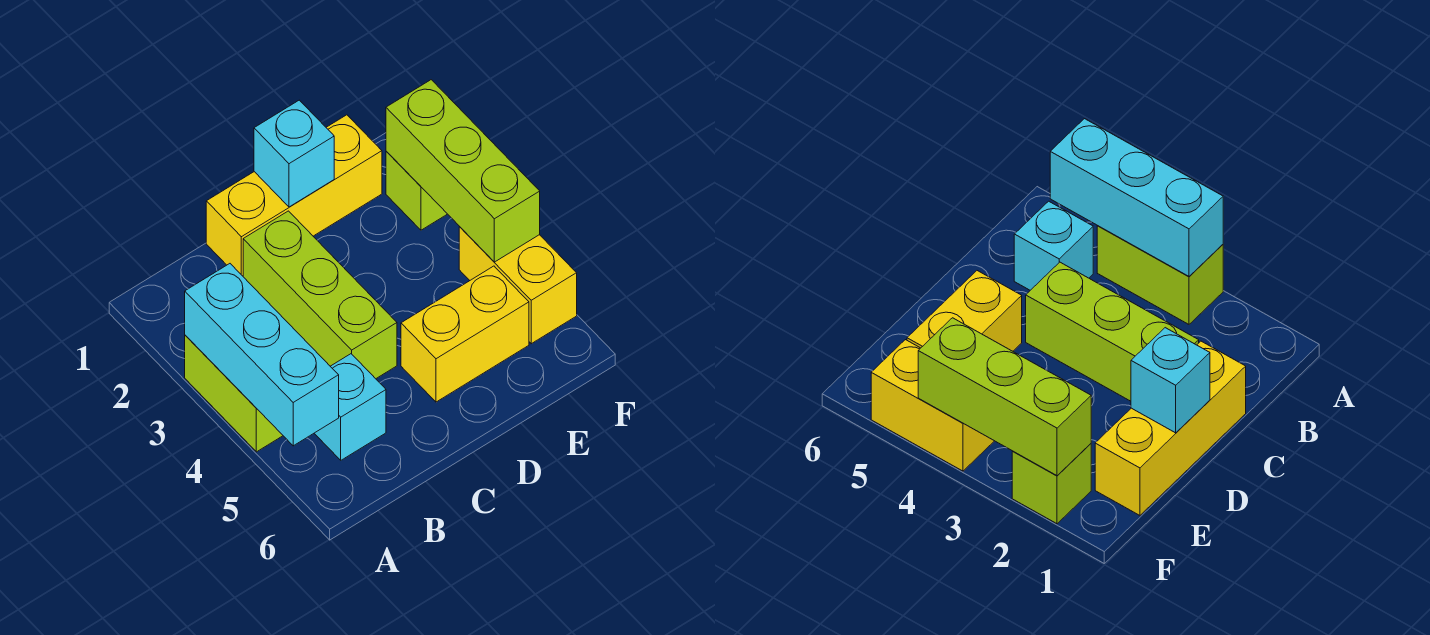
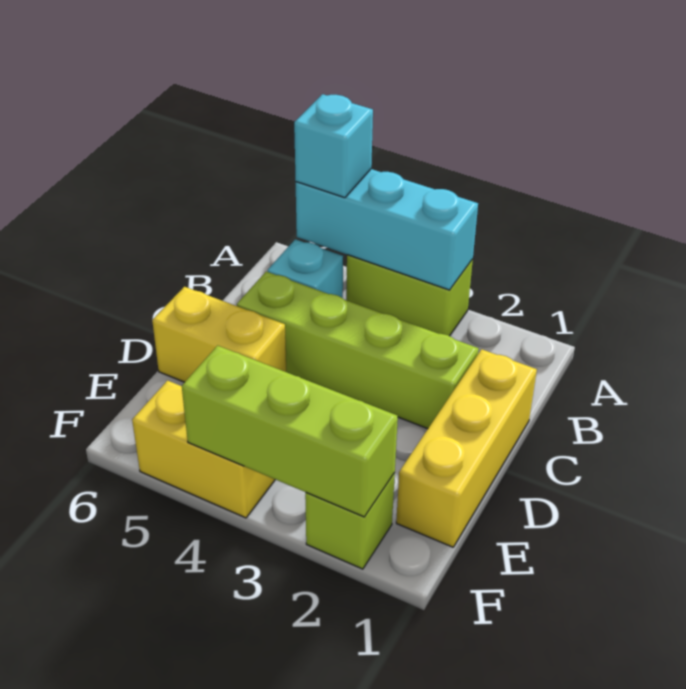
lime 1x3 brick [243,211,397,379] -> lime 1x4 brick [237,272,479,429]
cyan 1x1 brick [254,100,334,207] -> cyan 1x1 brick moved to [294,94,373,198]
yellow 1x2 brick [401,266,529,402] -> yellow 1x2 brick turned to [152,287,286,382]

